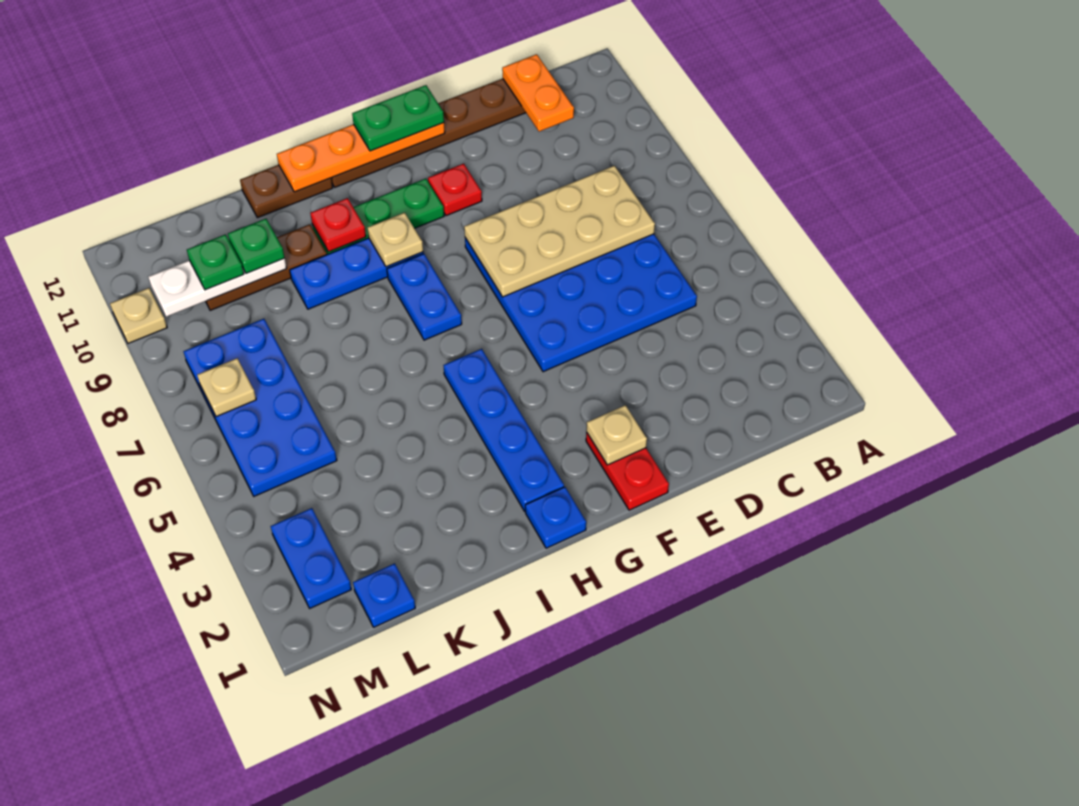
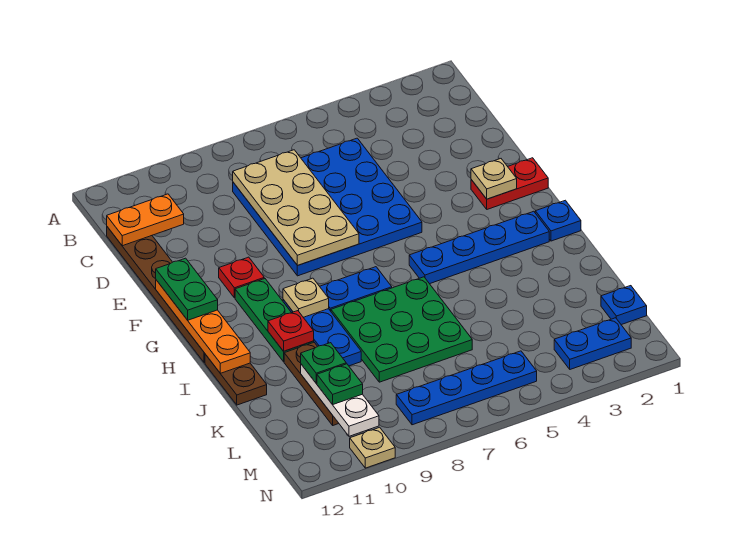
none -> green 3x3 plate [331,277,472,382]
blue 2x4 plate [183,319,337,496] -> blue 1x4 plate [396,351,537,425]
tan 1x1 plate [197,358,256,417] -> none

